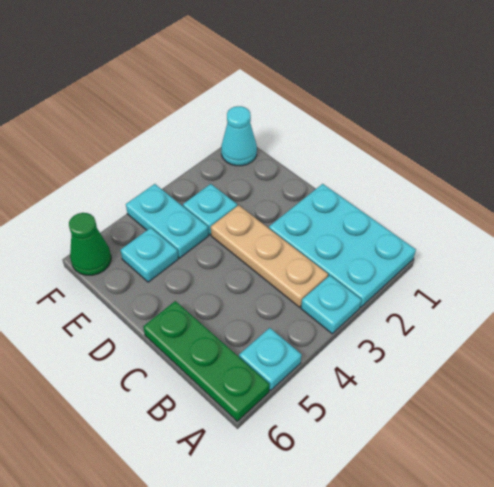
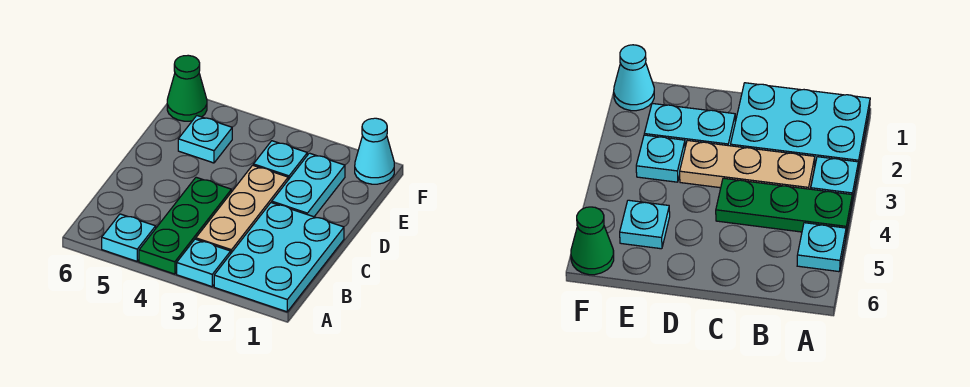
green 1x3 plate [143,301,269,421] -> green 1x3 plate moved to [139,177,232,274]
cyan 1x2 plate [126,184,208,258] -> cyan 1x2 plate moved to [272,153,345,217]

